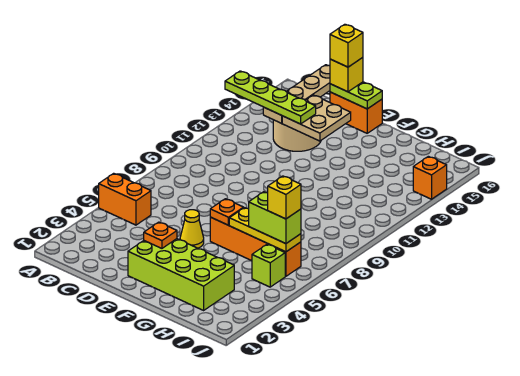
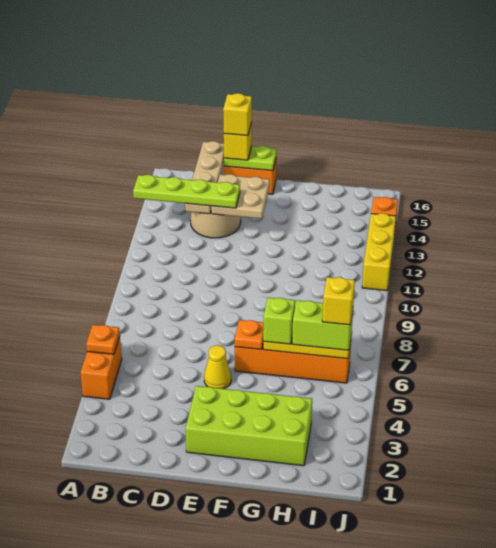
orange 1x2 brick [99,173,151,225] -> orange 1x2 brick turned to [80,337,122,399]
orange 1x1 plate [144,222,177,248] -> orange 1x1 plate moved to [86,325,120,354]
lime 1x1 brick [252,244,285,287] -> lime 1x1 brick moved to [263,297,295,344]
none -> yellow 1x3 brick [362,213,396,291]

